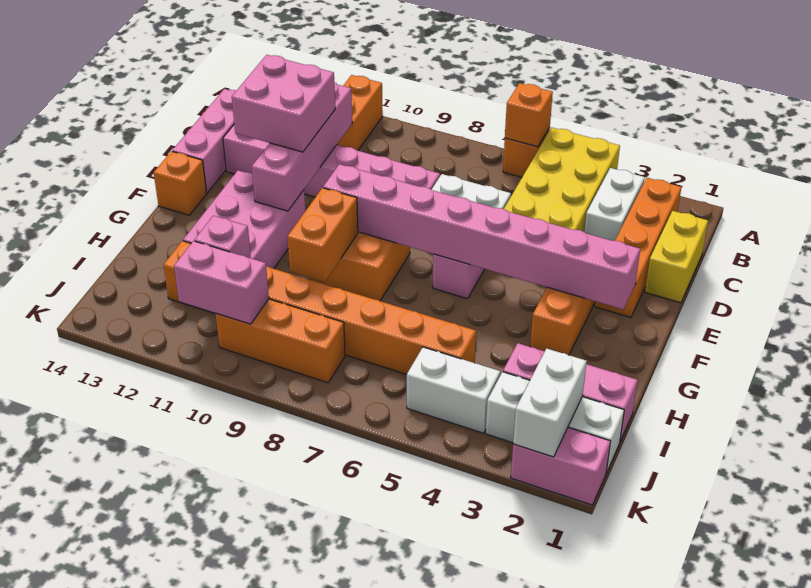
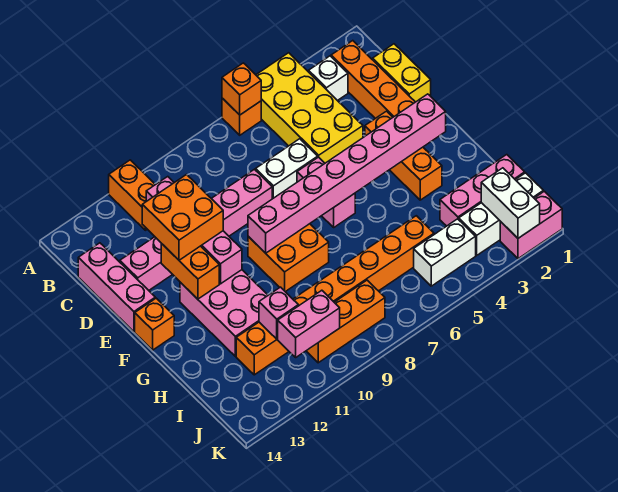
white 1x2 brick [584,168,645,241] -> white 1x1 brick [309,56,348,101]
pink 2x2 brick [232,55,335,152] -> orange 2x2 brick [142,175,223,260]
orange 1x2 brick [287,188,358,282] -> orange 1x2 brick moved to [161,243,219,299]

